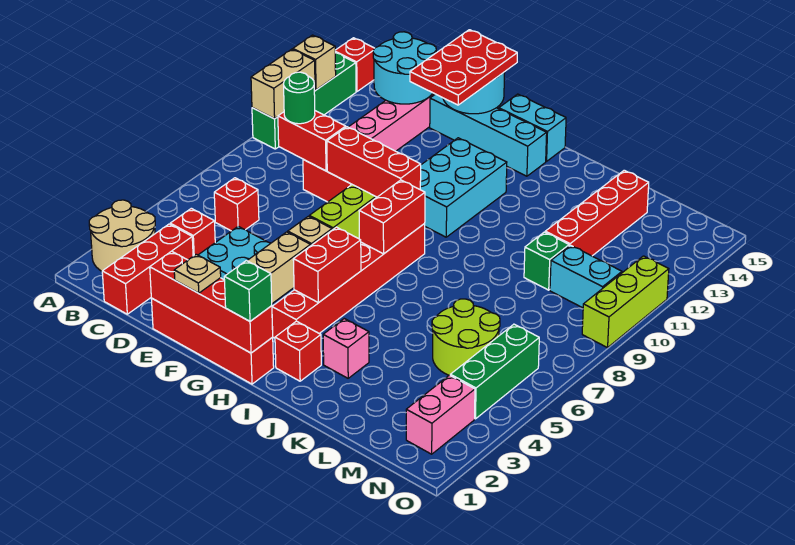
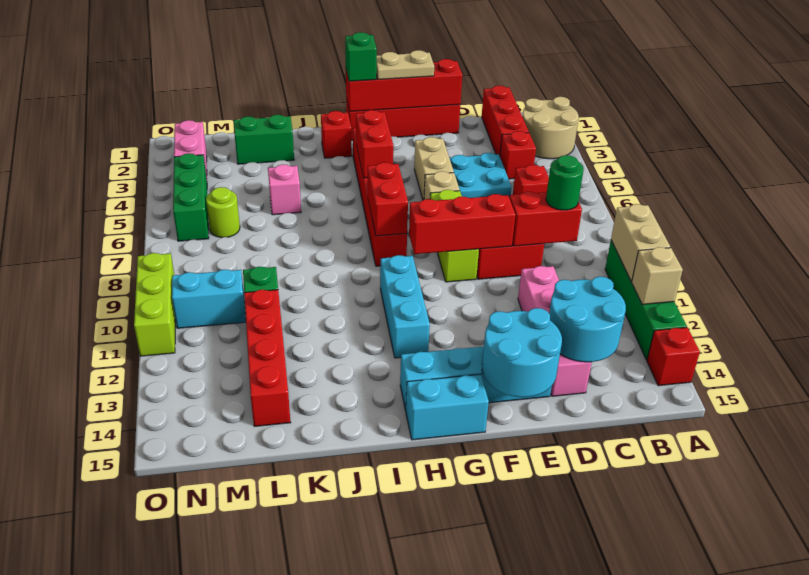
red 2x3 plate [410,30,517,105] -> none
tan 1x1 plate [174,254,221,293] -> tan 1x2 plate [376,50,434,79]
cyan 2x3 brick [420,138,507,237] -> cyan 1x3 brick [380,255,430,358]
pink 1x1 brick [323,319,369,378] -> pink 1x1 brick moved to [268,164,301,215]
none -> green 1x2 brick [234,115,294,164]
lime 2x2 round brick [432,299,500,375] -> lime 1x1 round brick [206,187,240,238]

